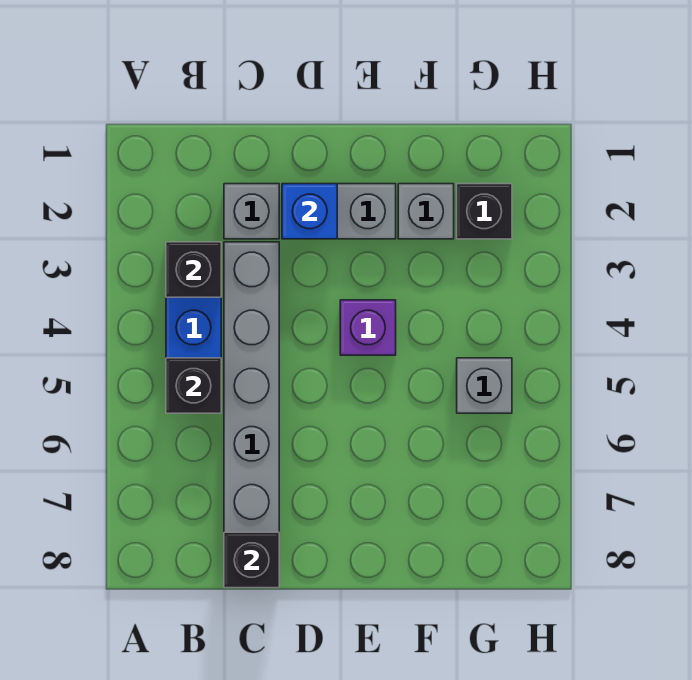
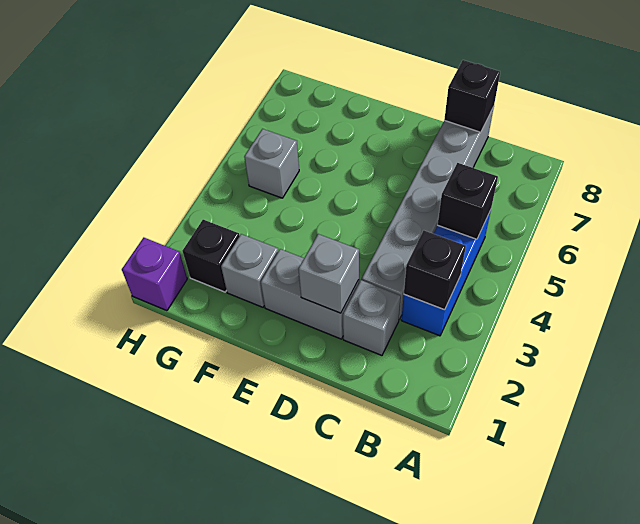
blue 1x1 brick [282,184,337,239] -> grey 1x1 brick [298,234,359,313]
purple 1x1 brick [340,300,396,355] -> purple 1x1 brick moved to [122,238,187,311]

